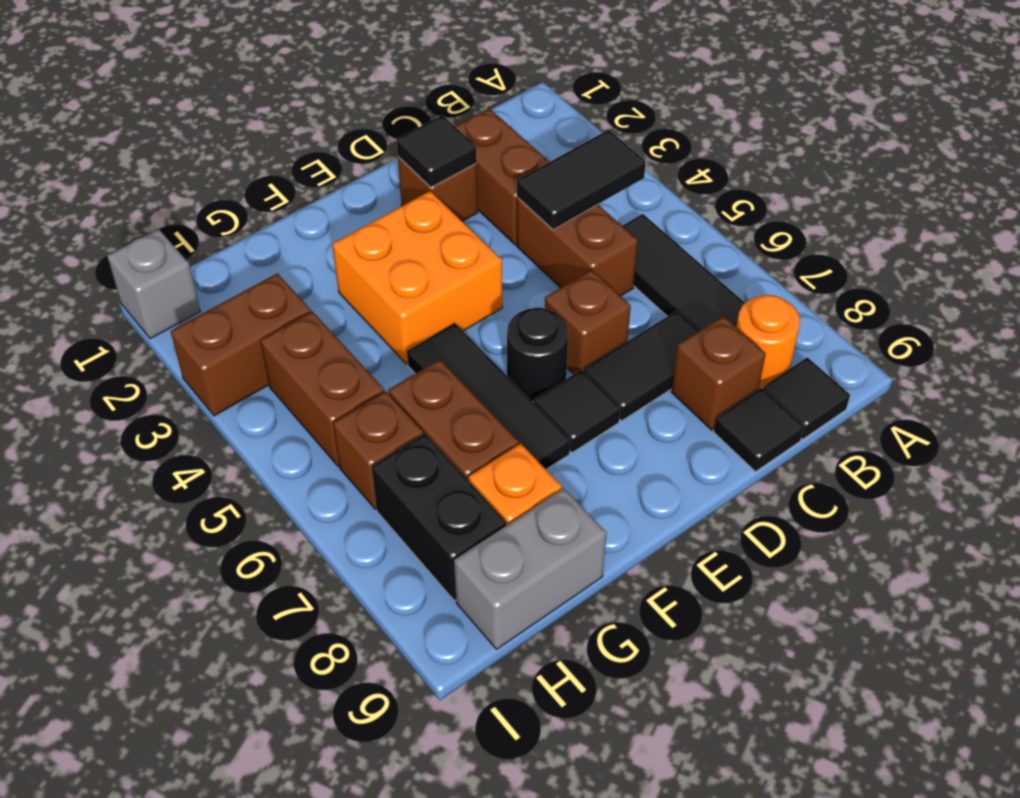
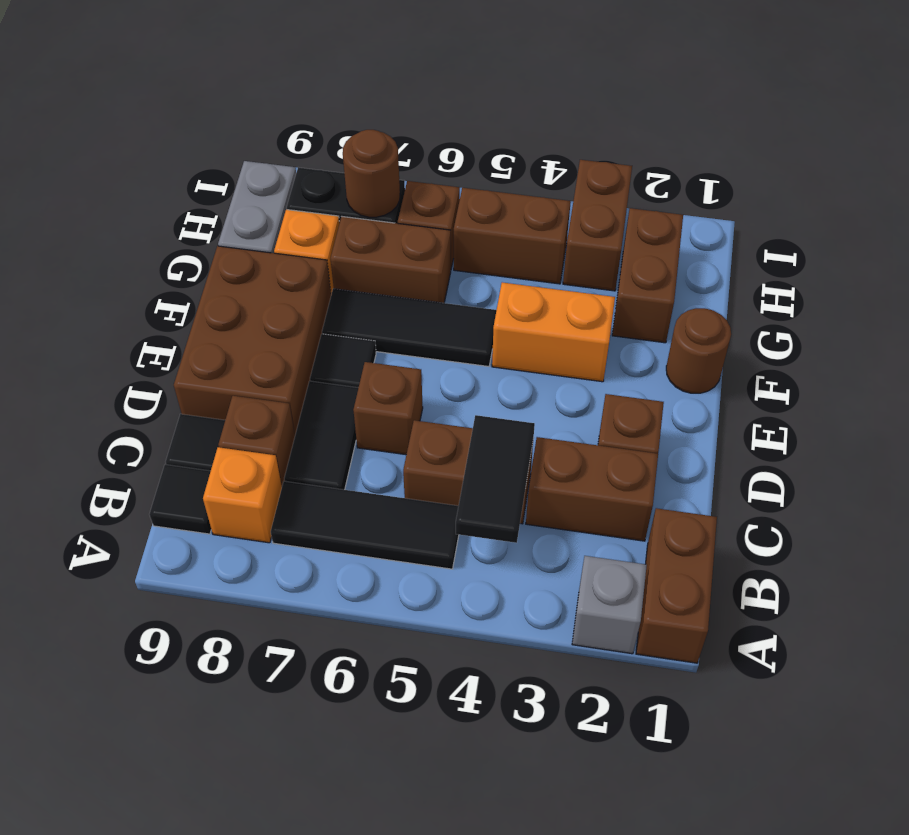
none -> brown 1x2 brick [636,508,717,663]
orange 1x1 round brick [737,295,800,389] -> orange 1x1 brick [203,447,282,543]
black 1x1 tile [396,115,477,187] -> none
none -> brown 2x3 brick [174,246,331,435]
orange 2x2 brick [332,191,502,364] -> orange 1x2 brick [492,282,615,382]
black 1x1 round brick [507,308,569,402] -> none
none -> brown 1x1 round brick [666,308,731,393]
none -> brown 1x2 brick [612,208,683,343]
none -> brown 1x1 round brick [343,130,400,217]
grey 1x1 brick [107,229,200,339] -> grey 1x1 brick moved to [572,556,647,654]

